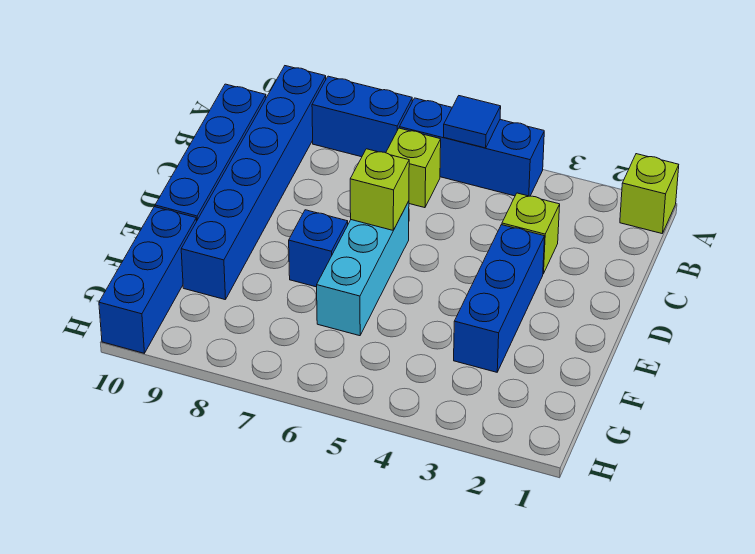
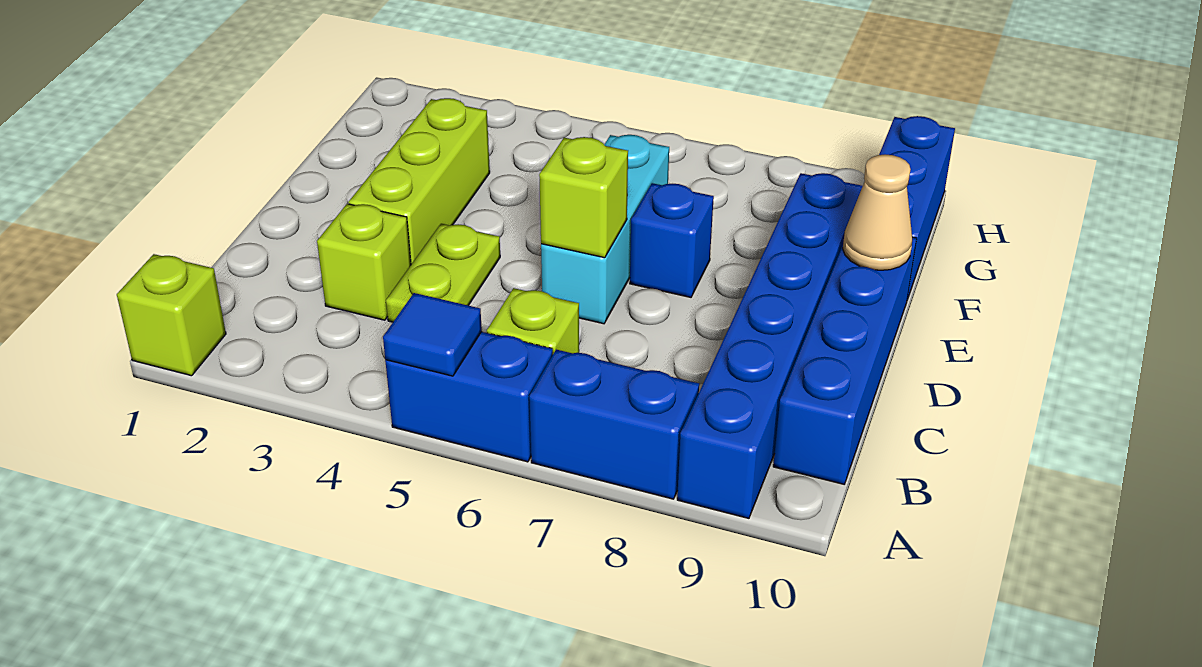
blue 1x3 brick [399,98,544,196] -> blue 1x2 brick [385,332,553,462]
none -> lime 1x2 plate [386,224,500,322]
blue 1x3 brick [454,225,545,372] -> lime 1x3 brick [348,98,490,265]
none -> tan 1x1 cone [843,154,912,270]

